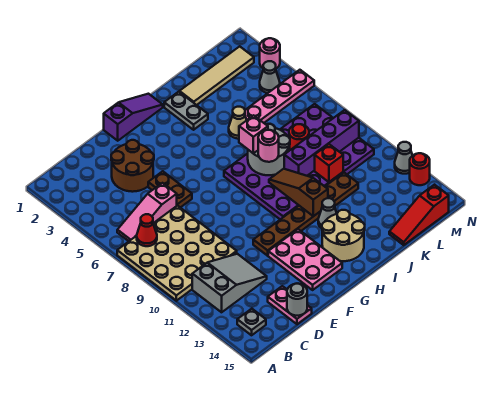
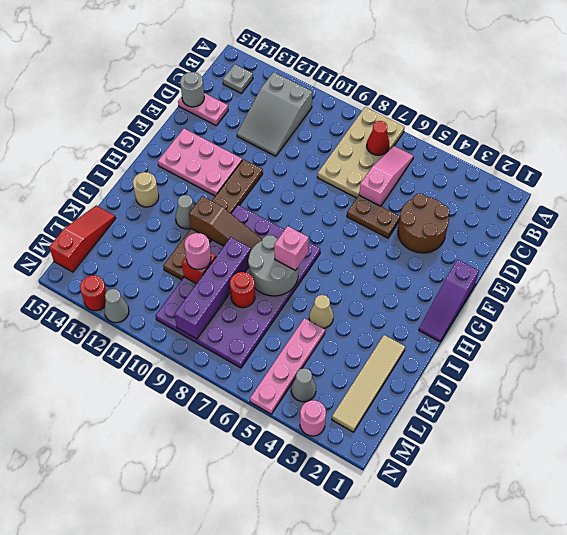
tan 4x4 plate [117,205,237,301] -> tan 2x4 plate [317,107,405,198]
tan 2x2 round brick [322,210,365,261] -> tan 1x1 round brick [133,172,159,207]
grey 1x2 plate [164,92,208,130] -> none
pink 1x1 round brick [258,130,279,162] -> pink 1x1 round brick moved to [184,233,211,269]

